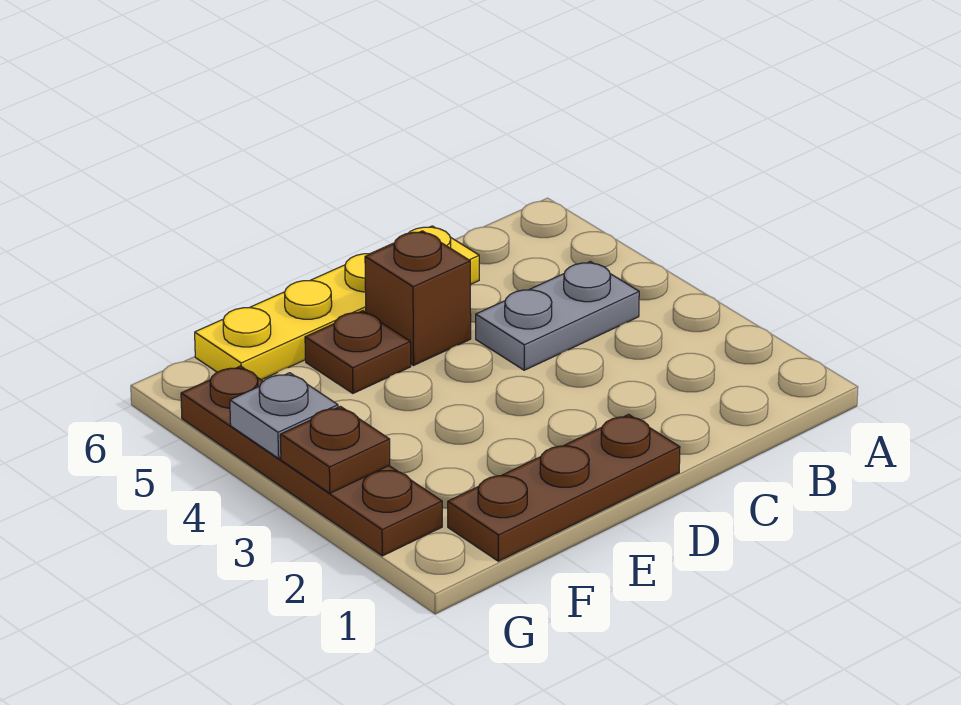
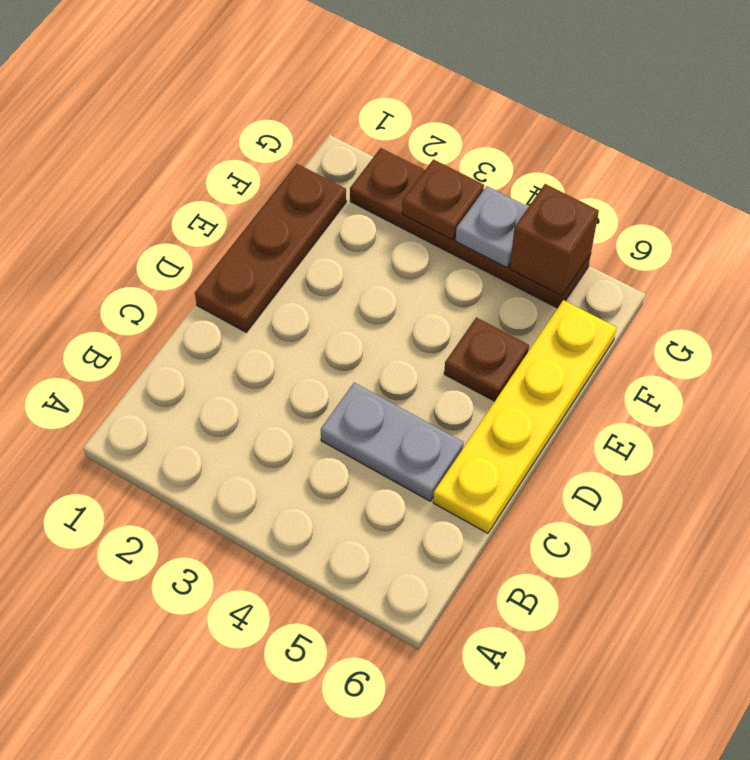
grey 1x2 plate [476,262,639,370] -> grey 1x2 plate turned to [321,383,464,501]
brown 1x1 brick [365,231,471,365] -> brown 1x1 brick moved to [510,184,599,296]

